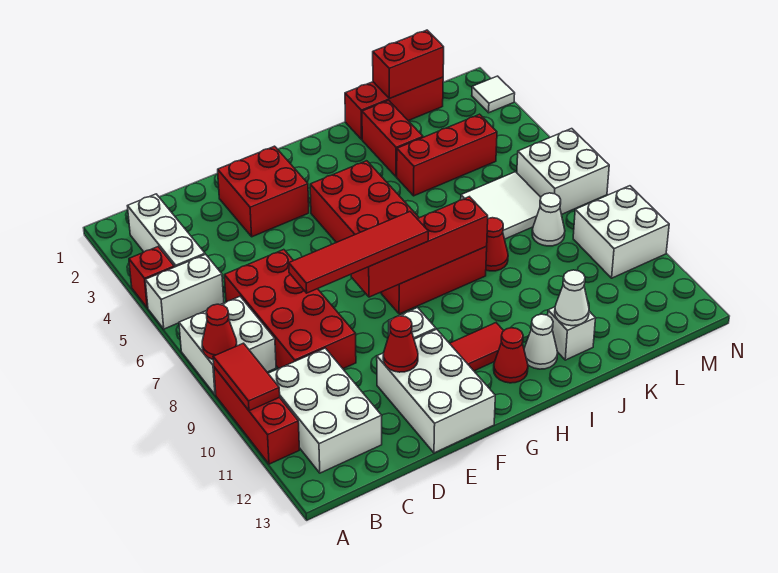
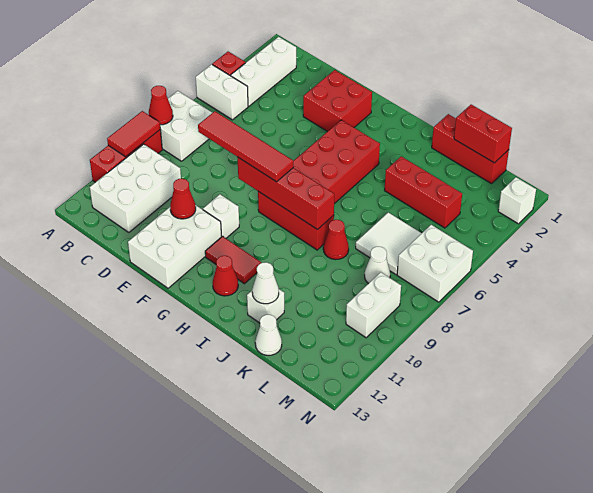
red 2x4 brick [224,250,356,369] -> none
white 1x1 cone [524,314,558,369] -> white 1x1 cone moved to [255,315,282,355]
red 1x2 brick [362,100,423,177] -> none
white 2x2 brick [573,186,669,278] -> white 1x2 brick [346,272,401,338]
white 1x1 tile [472,76,515,113] -> white 1x1 brick [498,177,536,224]

